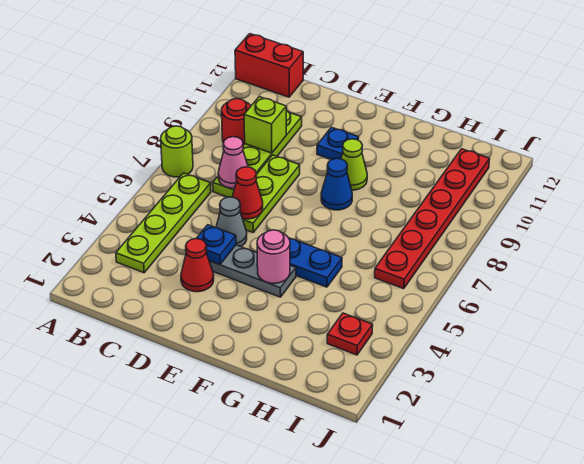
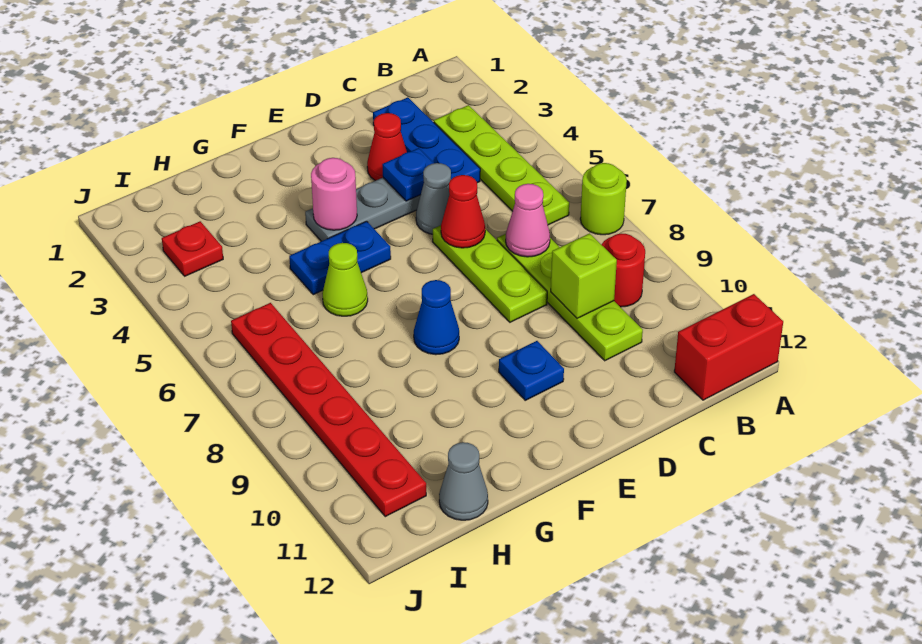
none -> blue 1x3 plate [373,97,480,183]
lime 1x1 cone [341,139,367,190] -> lime 1x1 cone moved to [322,243,368,316]
none -> grey 1x1 cone [439,442,488,520]

